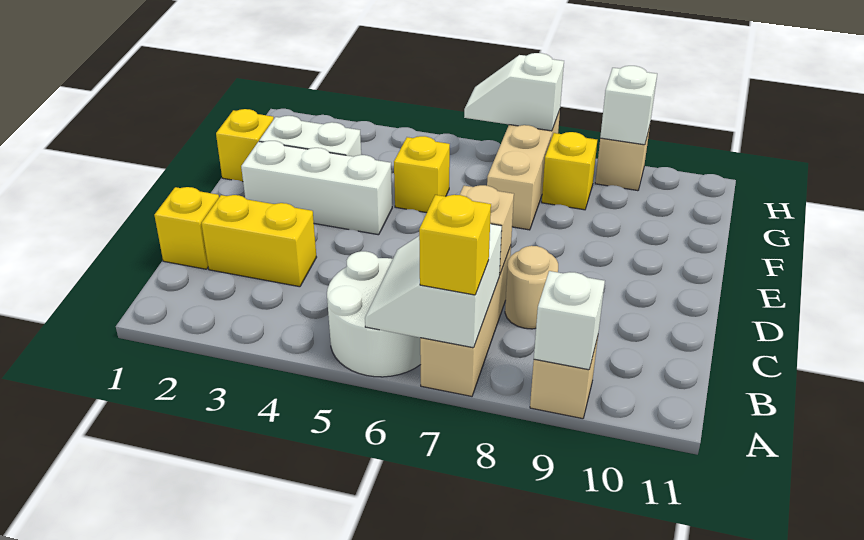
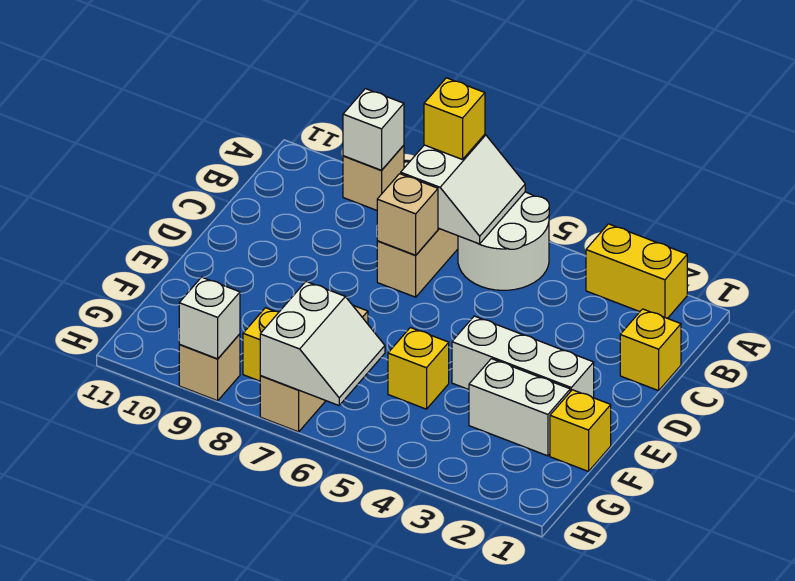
yellow 1x2 brick [201,195,316,287] -> yellow 1x2 brick moved to [586,224,687,318]
tan 1x1 round brick [505,246,558,329] -> none
white 1x2 slope [464,53,564,131] -> white 2x2 slope [260,282,385,405]

